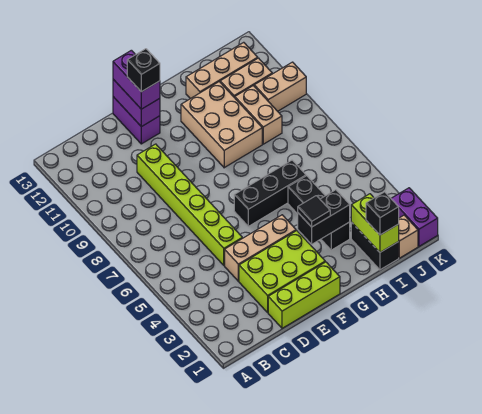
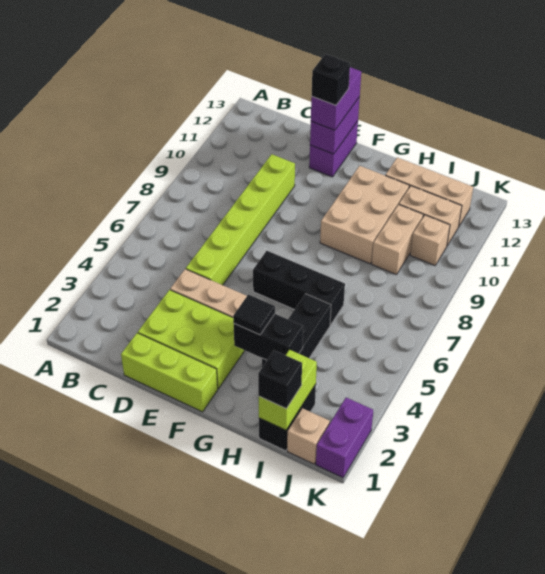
tan 1x2 brick [254,62,306,111] -> tan 1x1 brick [410,215,450,265]

